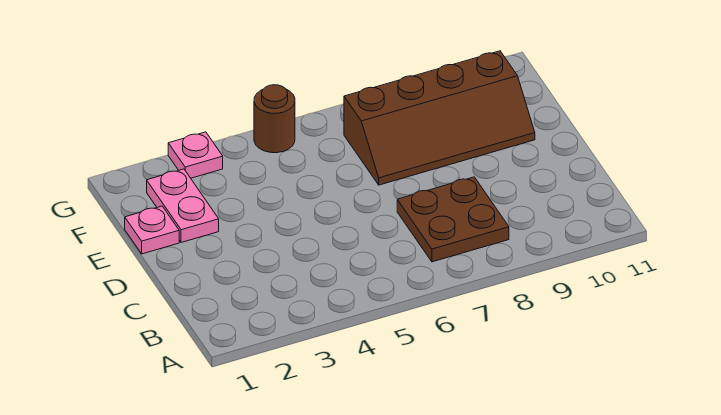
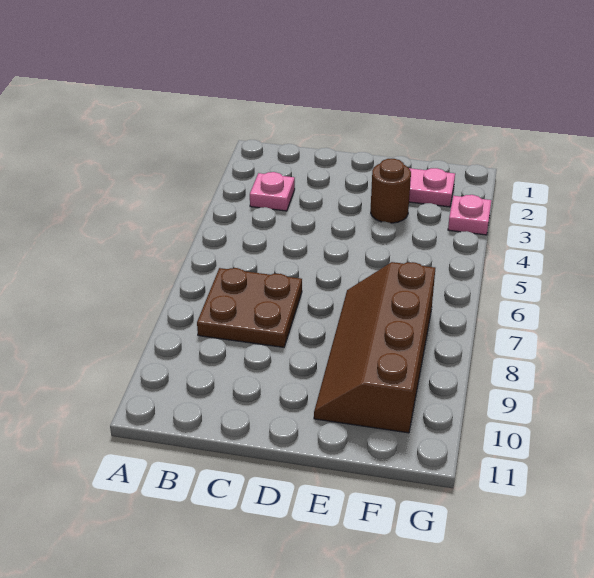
pink 1x1 plate [125,206,179,254] -> pink 1x1 plate moved to [250,172,295,211]
brown 1x1 round brick [254,85,295,153] -> brown 1x1 round brick moved to [371,159,411,223]

